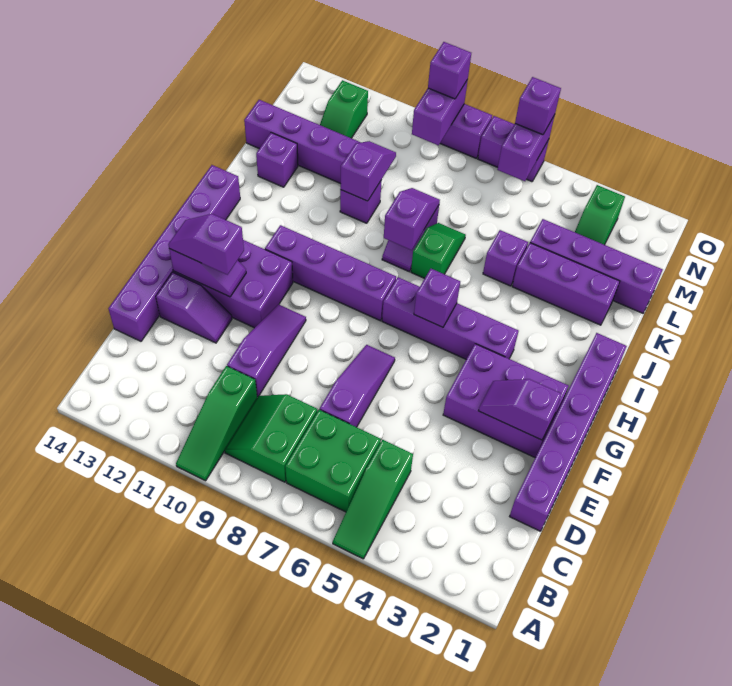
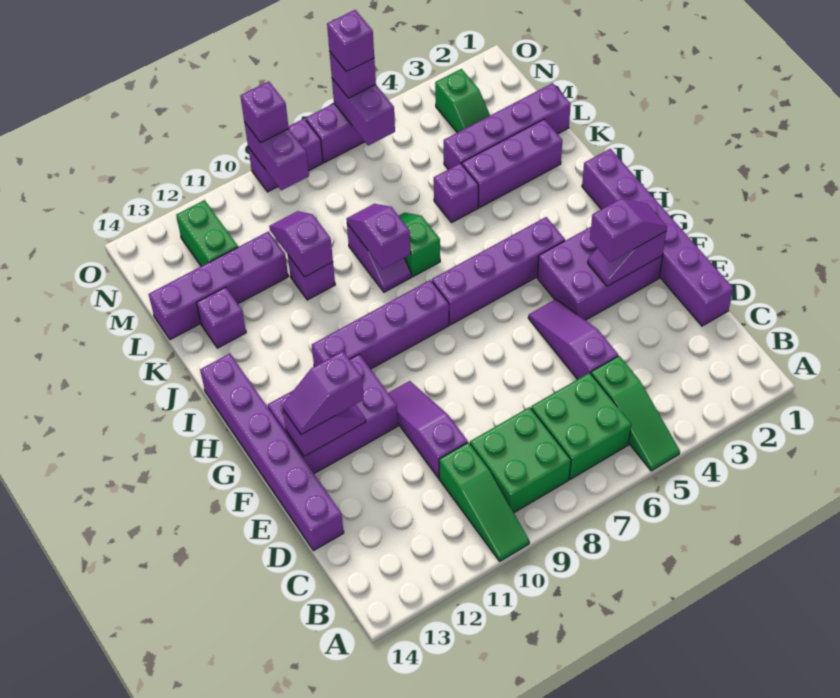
green 2x2 slope [225,394,317,482] -> green 2x2 brick [470,407,571,512]
purple 1x3 slope [320,345,395,427] -> purple 1x3 slope moved to [528,299,618,379]
purple 1x2 slope [156,273,232,343] -> purple 1x2 slope moved to [590,199,667,262]
purple 1x1 brick [414,269,460,327] -> purple 1x1 brick moved to [327,10,374,72]
green 1x2 slope [320,80,368,138] -> green 1x2 brick [176,200,238,266]

